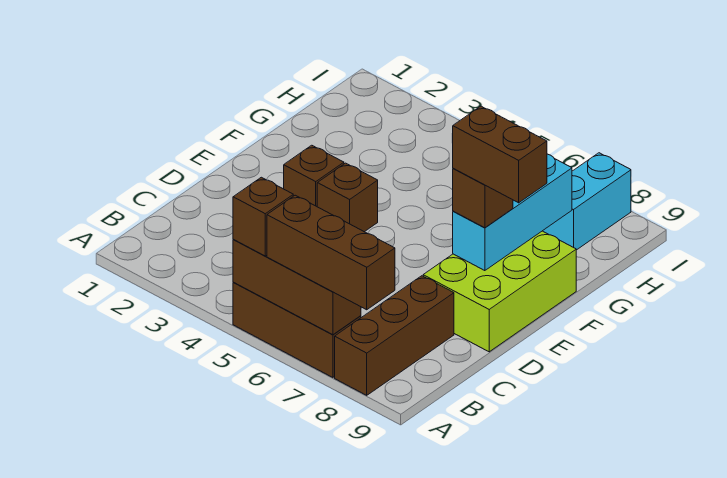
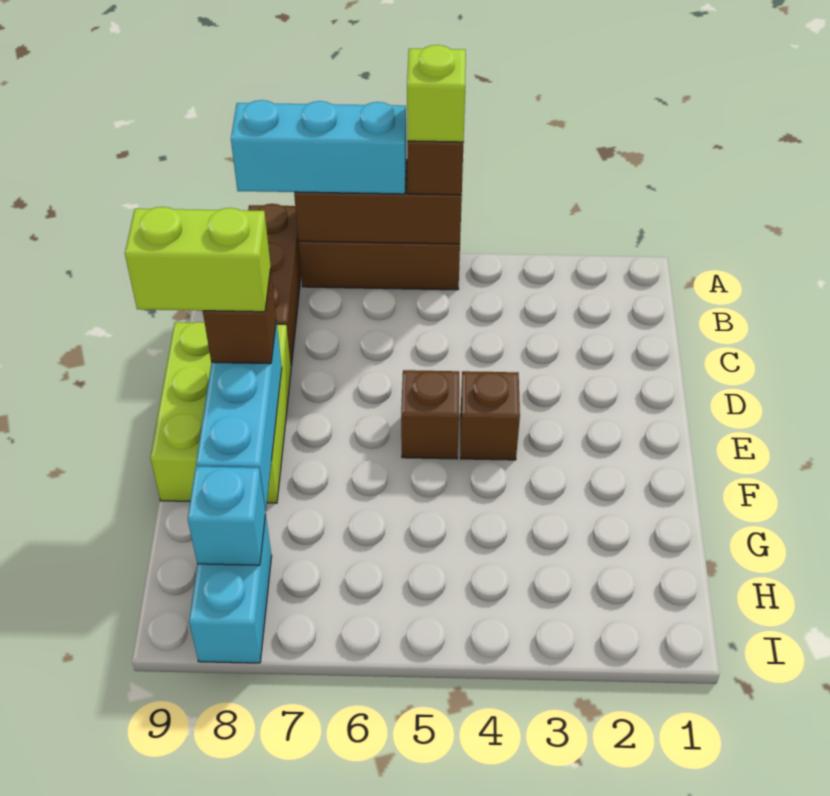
none -> lime 1x1 brick [407,45,466,142]
brown 1x3 brick [267,195,395,310] -> cyan 1x3 brick [231,100,406,194]
brown 1x1 brick [284,145,344,206] -> brown 1x1 brick moved to [401,370,459,459]
brown 1x2 brick [453,106,547,203] -> lime 1x2 brick [125,207,271,312]
none -> cyan 1x1 brick [188,467,266,565]

